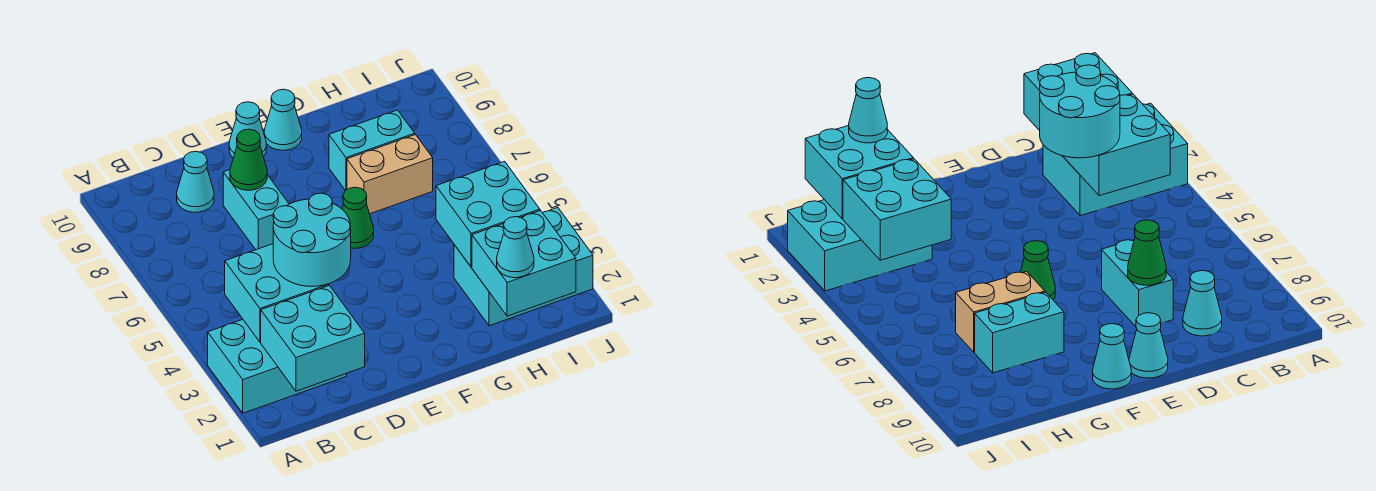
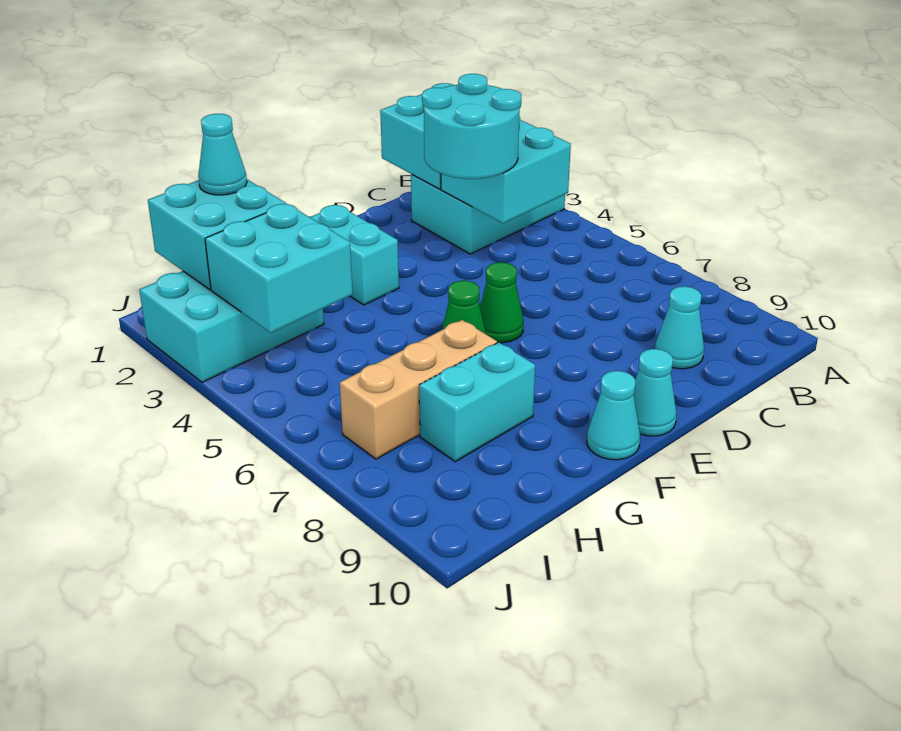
cyan 1x2 brick [223,170,289,250] -> cyan 1x2 brick moved to [310,205,399,305]
green 1x1 cone [230,129,267,190] -> green 1x1 cone moved to [480,262,524,343]
tan 1x2 brick [347,135,433,214] -> tan 1x3 brick [340,320,497,459]

